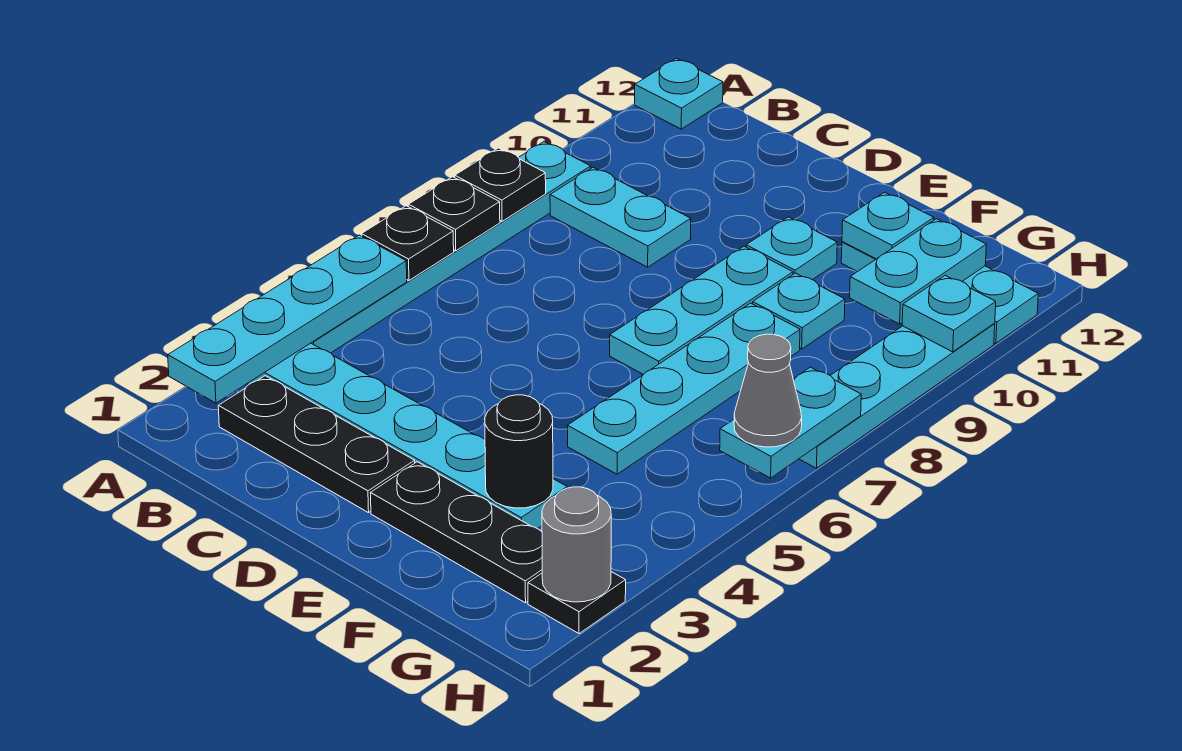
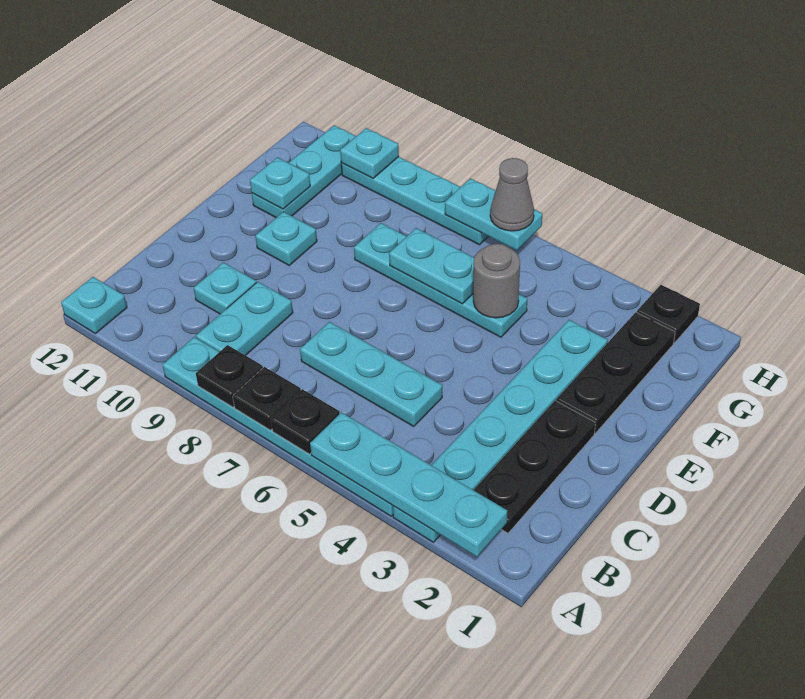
cyan 1x3 plate [610,246,793,374] -> cyan 1x3 plate moved to [300,322,442,427]
black 1x1 round brick [485,395,553,508] -> none
cyan 1x1 plate [753,273,845,349] -> cyan 1x1 plate moved to [194,263,256,314]
cyan 1x2 plate [850,219,986,324] -> cyan 1x2 plate moved to [389,228,474,304]
grey 1x1 round brick [542,487,611,602] -> grey 1x1 round brick moved to [473,244,520,318]

